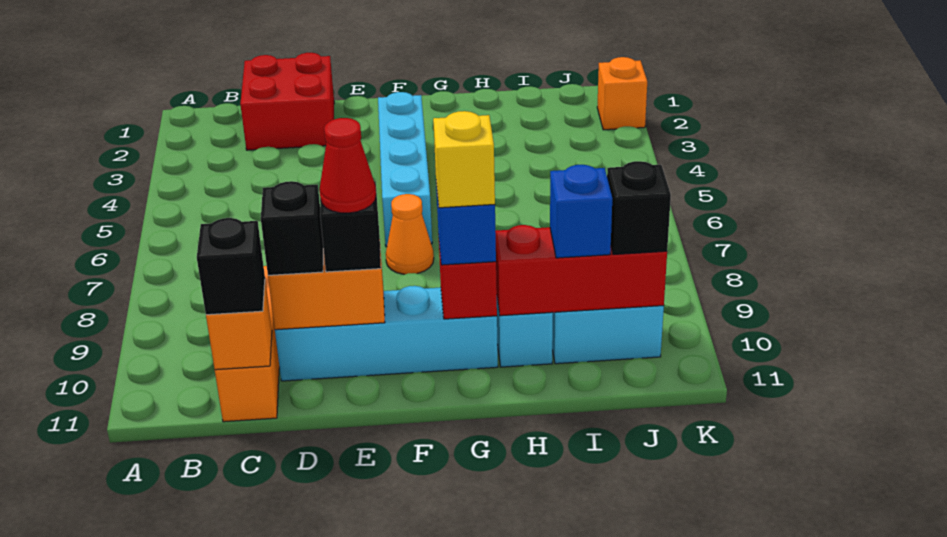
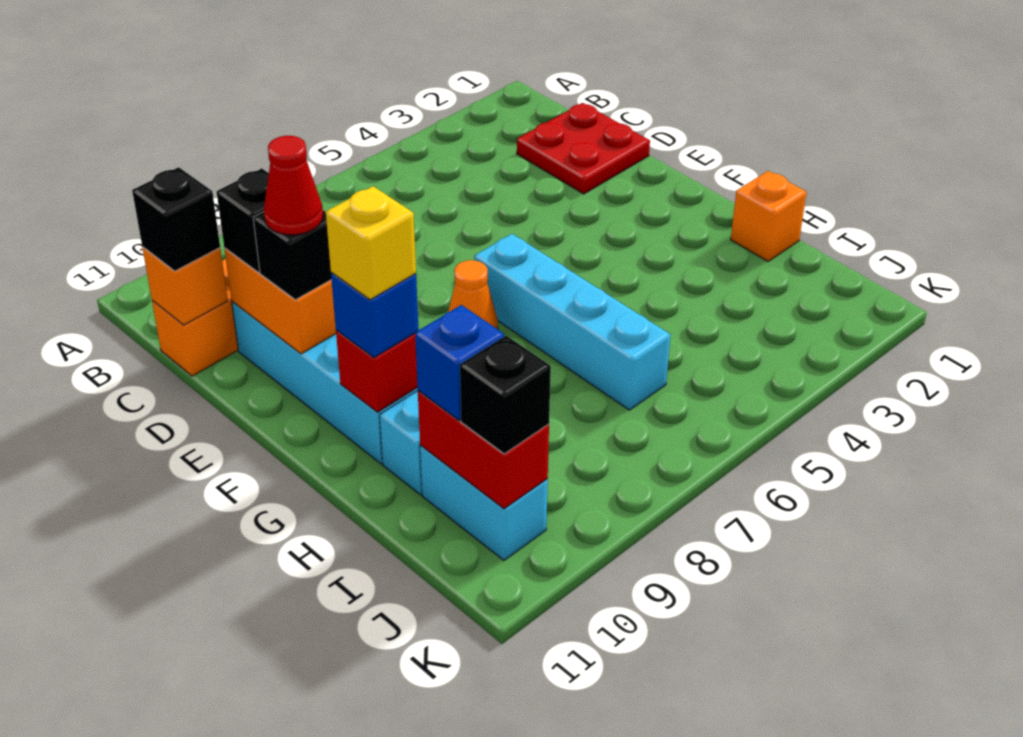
red 2x2 brick [240,53,334,150] -> red 2x2 plate [517,103,650,194]
cyan 1x4 brick [378,92,432,247] -> cyan 1x4 brick turned to [474,234,670,410]
red 1x3 brick [495,225,667,316] -> red 1x2 brick [418,391,549,509]
orange 1x1 brick [597,57,647,130] -> orange 1x1 brick moved to [731,171,807,261]

